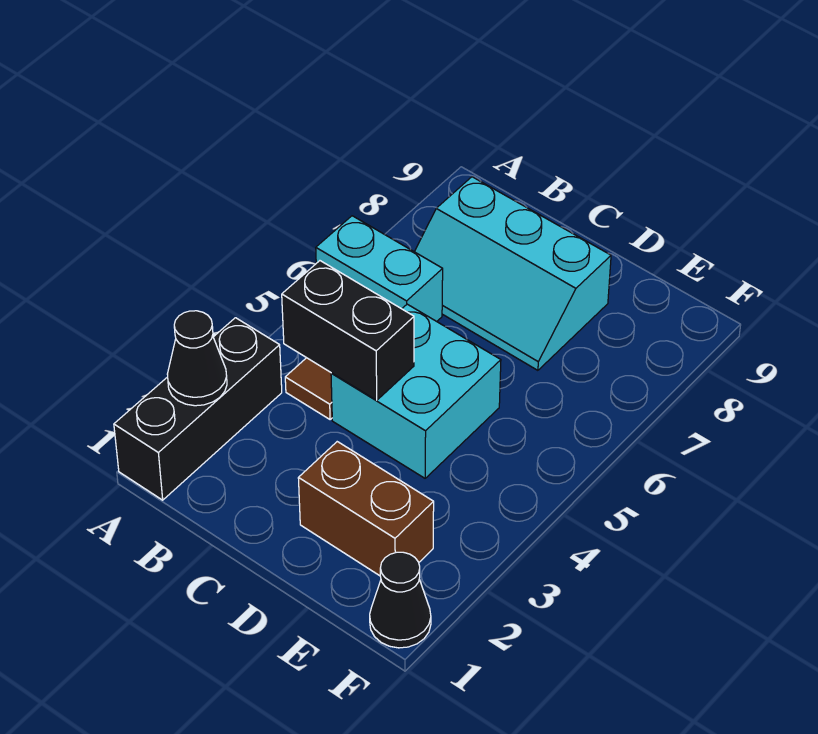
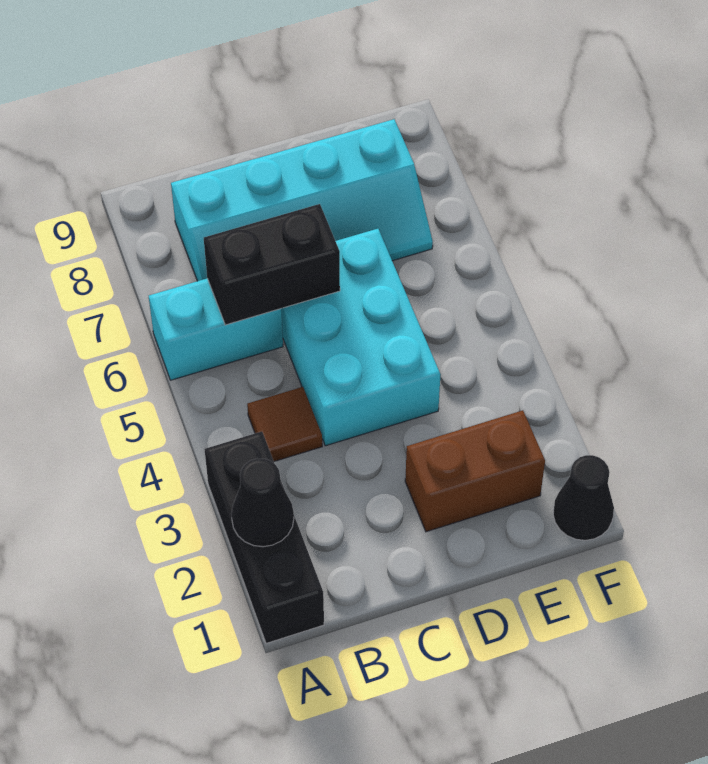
black 1x2 brick [282,261,414,400] -> black 1x2 brick moved to [204,204,340,325]
cyan 2x3 slope [415,177,611,370] -> cyan 2x4 slope [171,119,433,281]
cyan 2x2 brick [331,304,501,478] -> cyan 2x3 brick [281,229,441,446]

